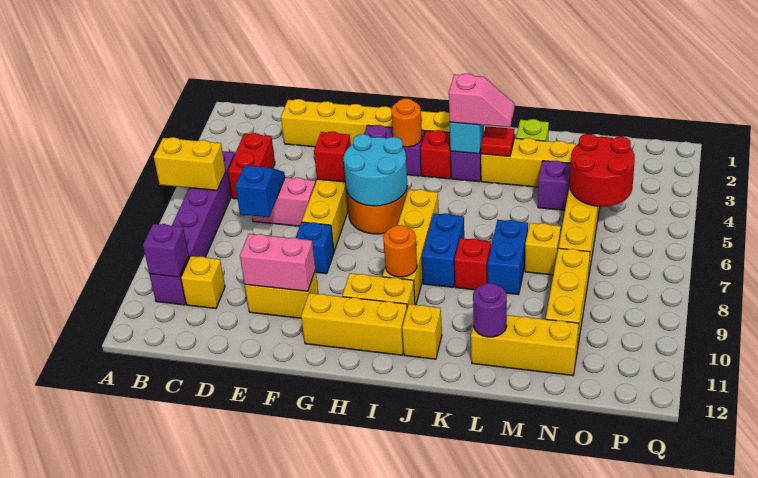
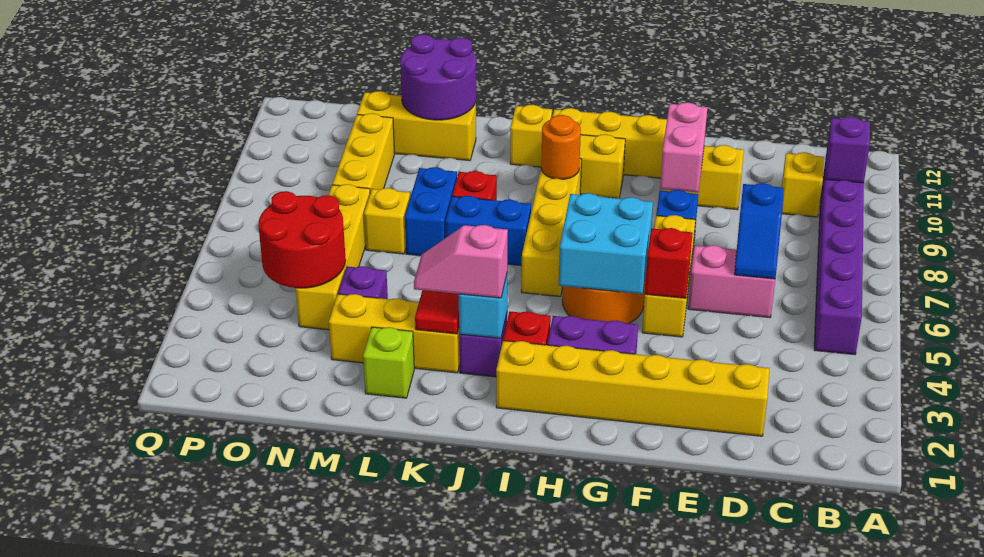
yellow 1x2 brick [154,137,226,190] -> none
red 1x2 brick [228,133,275,199] -> none
pink 1x2 brick [240,234,315,291] -> pink 1x2 brick turned to [660,102,708,192]
cyan 2x2 round brick [344,134,407,206] -> cyan 2x2 brick [559,193,653,294]
orange 1x1 round brick [391,98,422,147] -> none
blue 1x2 brick [422,213,464,287] -> blue 1x2 brick turned to [445,196,531,266]
purple 1x1 round brick [473,283,507,337] -> purple 2x2 round brick [400,34,477,120]

